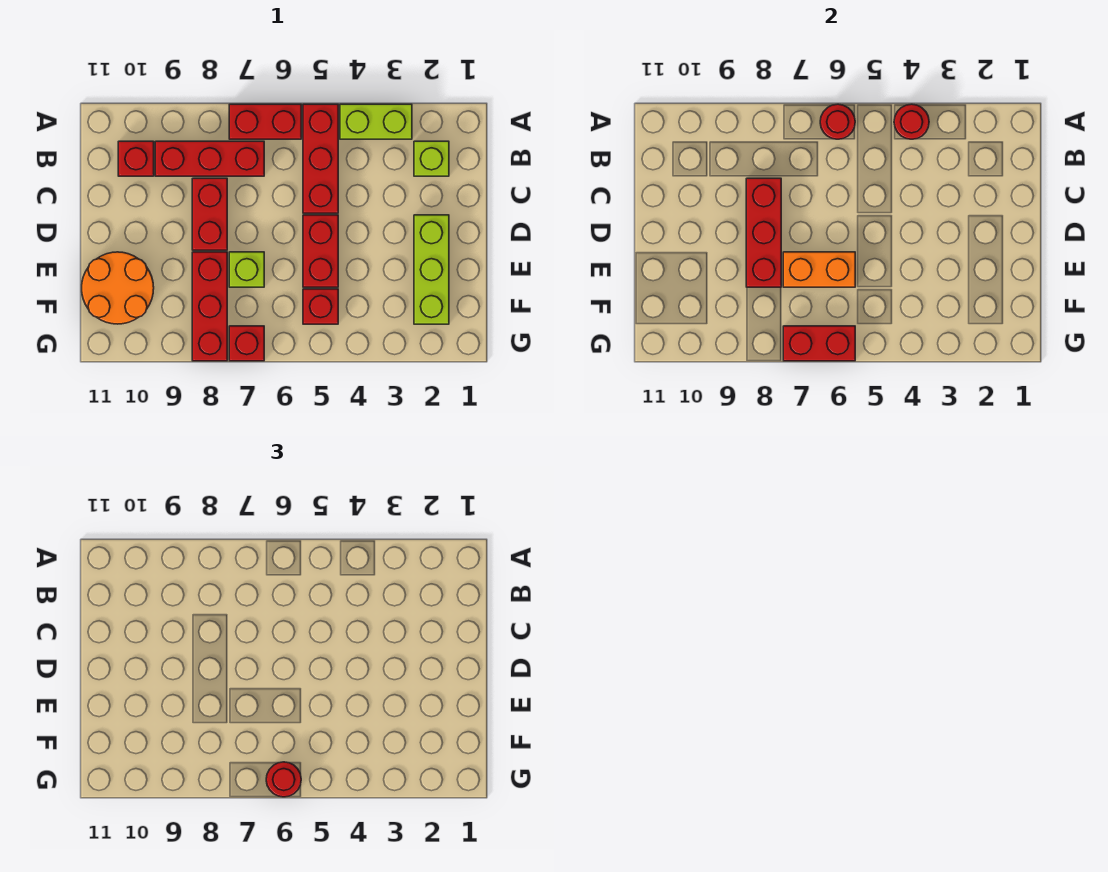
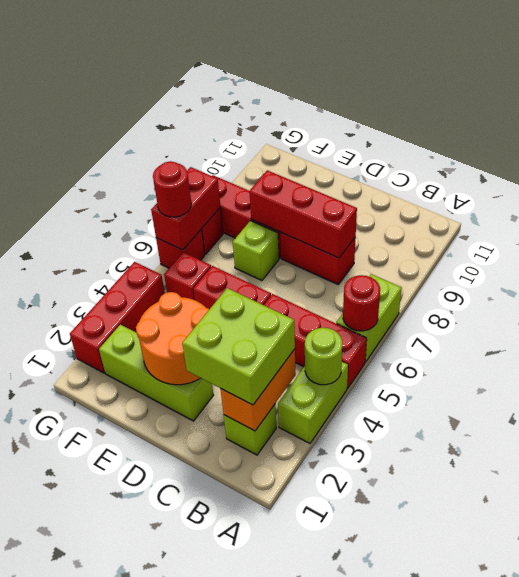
red 1x1 round brick [894,104,929,139] -> lime 1x1 round brick [305,328,342,385]
red 1x2 brick [229,104,301,139] -> lime 1x2 brick [336,274,402,362]
none -> lime 2x2 brick [182,288,295,405]
red 1x3 brick [155,141,264,176] -> red 1x3 brick moved to [70,262,165,373]
red 1x1 brick [118,141,154,176] -> red 1x1 brick moved to [156,229,205,268]
orange 1x2 brick [783,252,855,287] -> orange 1x2 brick moved to [220,349,296,431]
orange 2x2 round brick [82,252,154,324] -> orange 2x2 round brick moved to [136,292,209,385]

